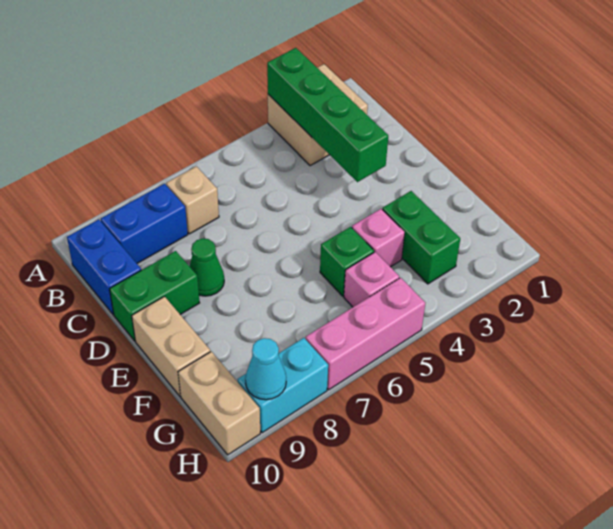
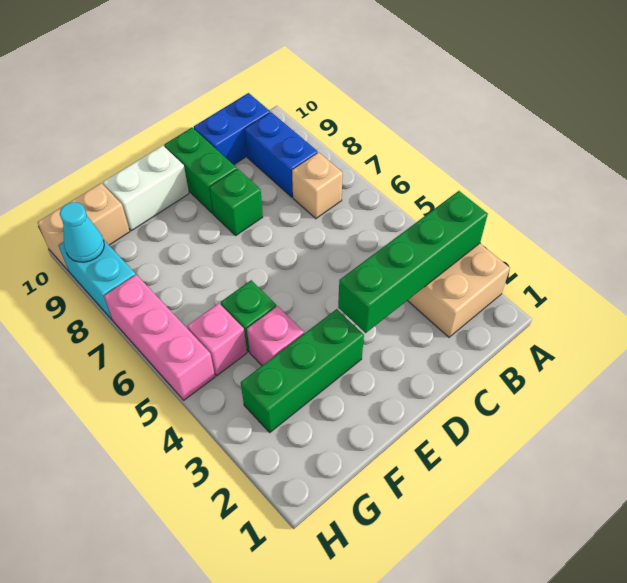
green 1x1 cone [189,238,224,296] -> green 1x1 brick [210,169,263,235]
tan 1x2 brick [132,297,210,396] -> white 1x2 brick [103,145,189,231]
green 1x2 brick [382,191,460,284] -> green 1x3 brick [241,309,364,432]

